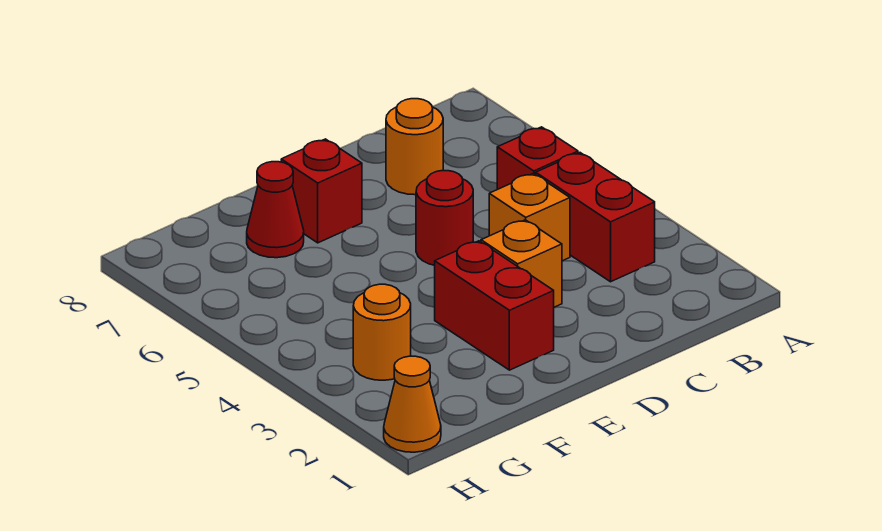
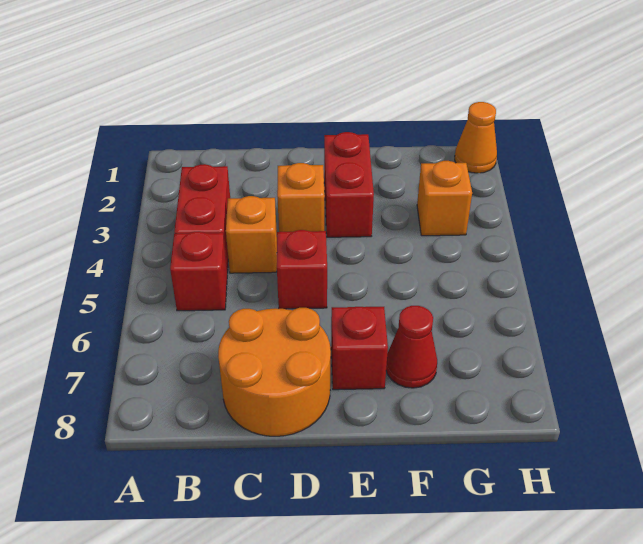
orange 1x1 round brick [386,99,443,195] -> orange 2x2 round brick [218,308,331,436]
red 1x1 round brick [416,171,473,265] -> red 1x1 brick [277,230,327,309]
orange 1x1 round brick [353,284,411,380] -> orange 1x1 brick [417,161,472,236]

